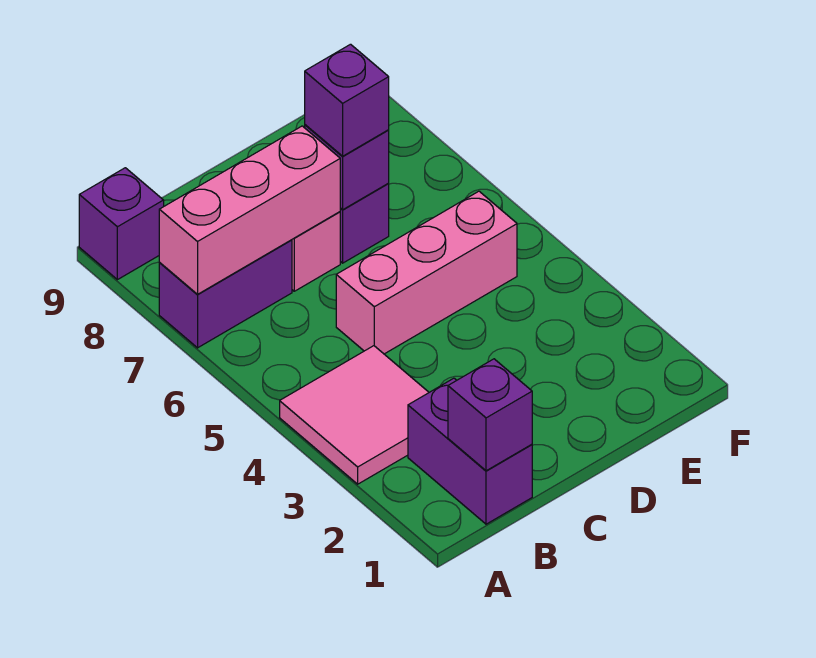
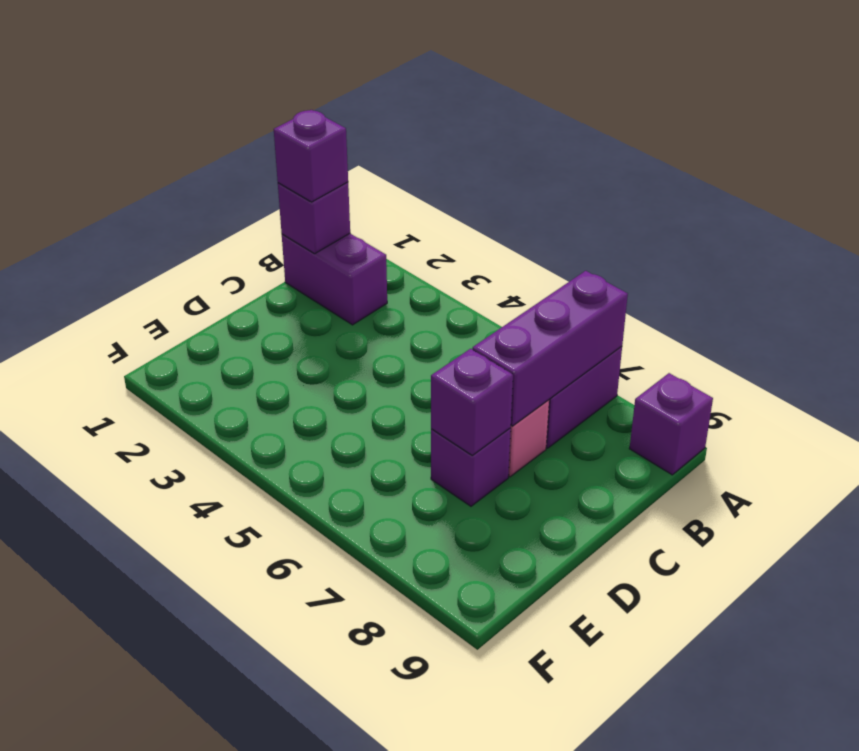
pink 2x2 tile [280,346,429,484] -> none
pink 1x3 brick [159,126,340,294] -> purple 1x3 brick [472,271,628,426]
pink 1x3 brick [336,191,517,354] -> none
purple 1x1 brick [305,44,389,156] -> purple 1x1 brick moved to [274,110,348,202]

